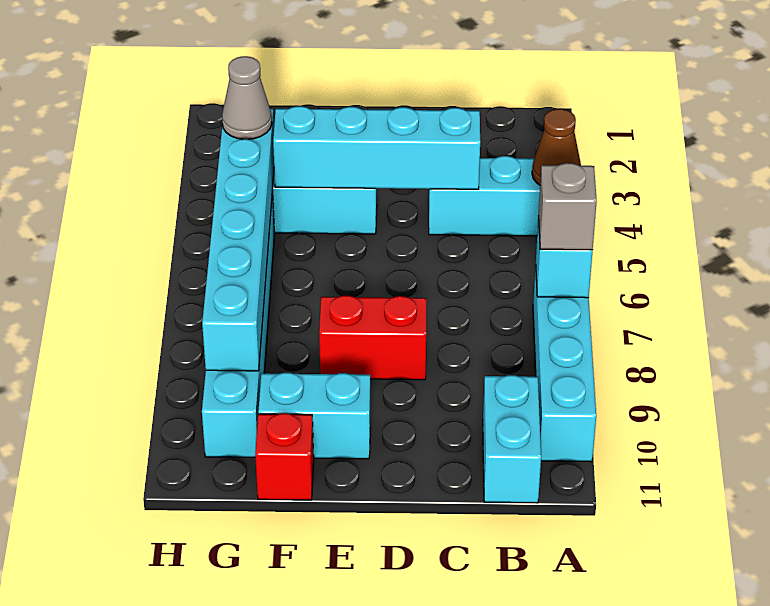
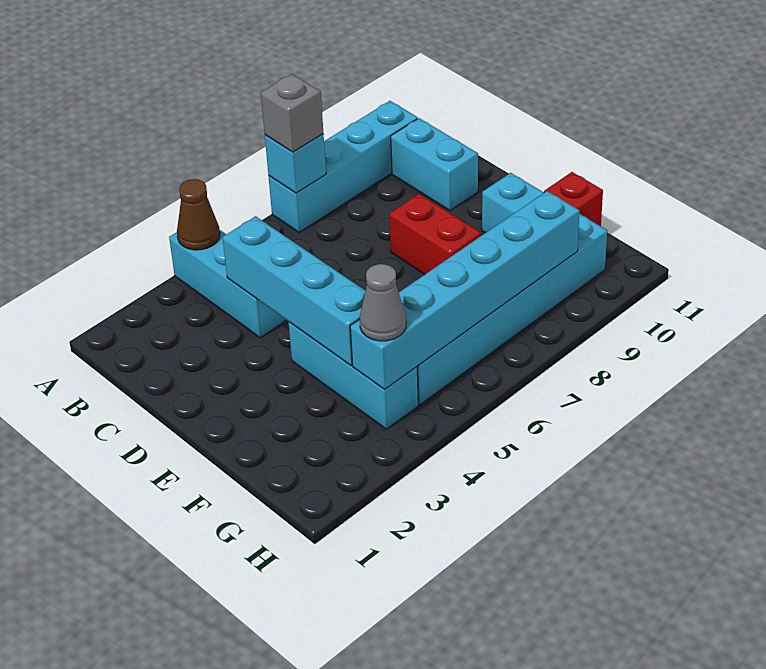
cyan 1x2 brick [483,375,541,503] -> cyan 1x2 brick turned to [391,118,478,211]

